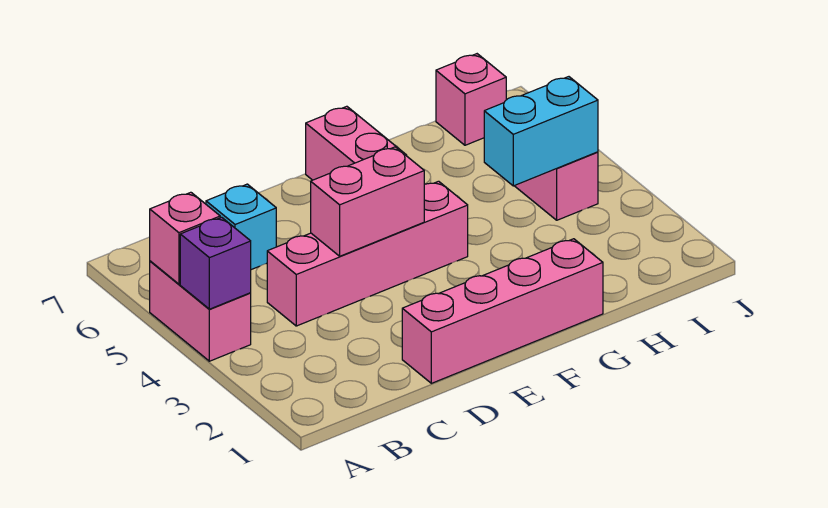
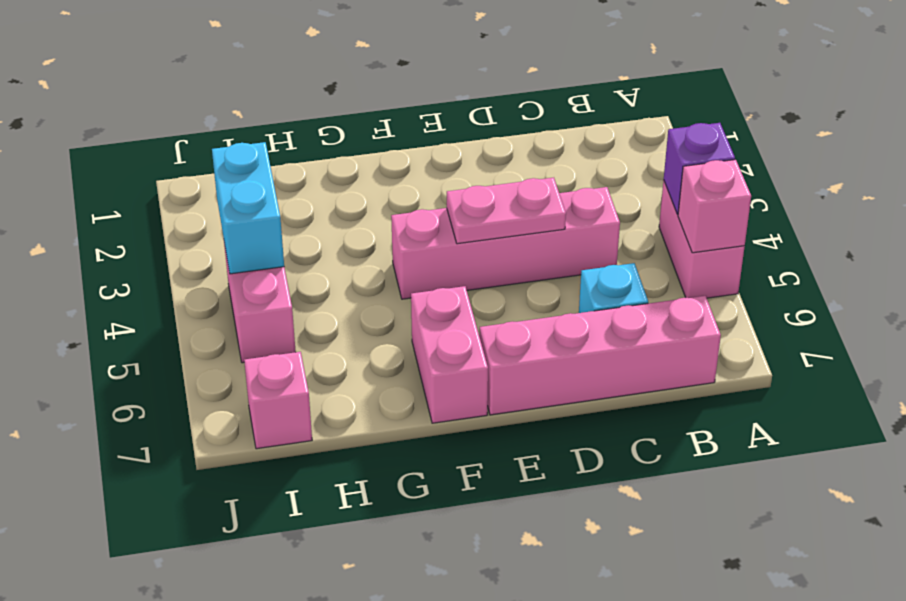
pink 1x4 brick [402,239,603,383] -> pink 1x4 brick moved to [479,296,721,415]
pink 1x2 brick [311,147,424,256] -> pink 1x2 plate [447,178,566,244]
cyan 1x2 brick [484,77,598,186] -> cyan 1x2 brick turned to [212,142,284,274]

